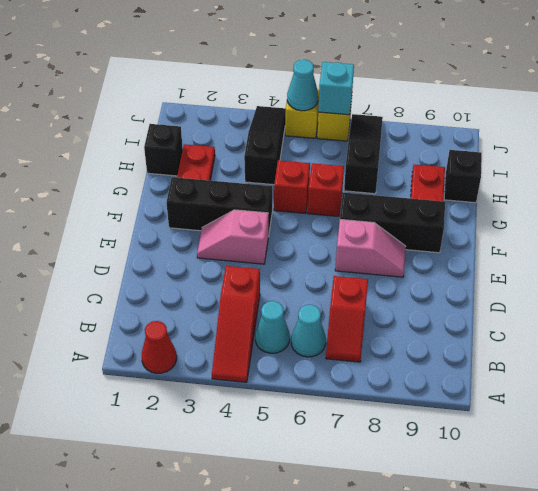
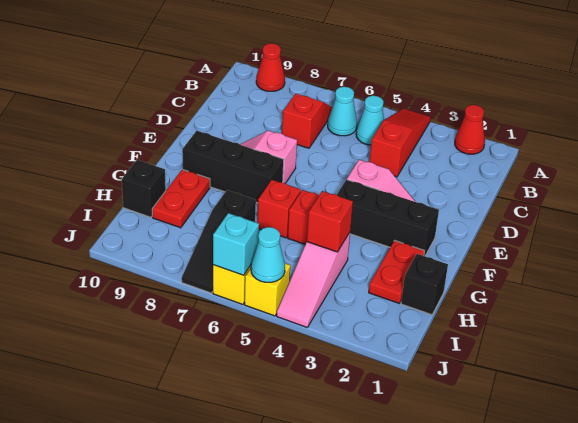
none -> red 1x1 cone [256,43,285,91]
black 1x3 slope [244,106,286,185] -> pink 1x3 slope [277,232,350,327]
none -> red 1x1 brick [307,191,353,252]

